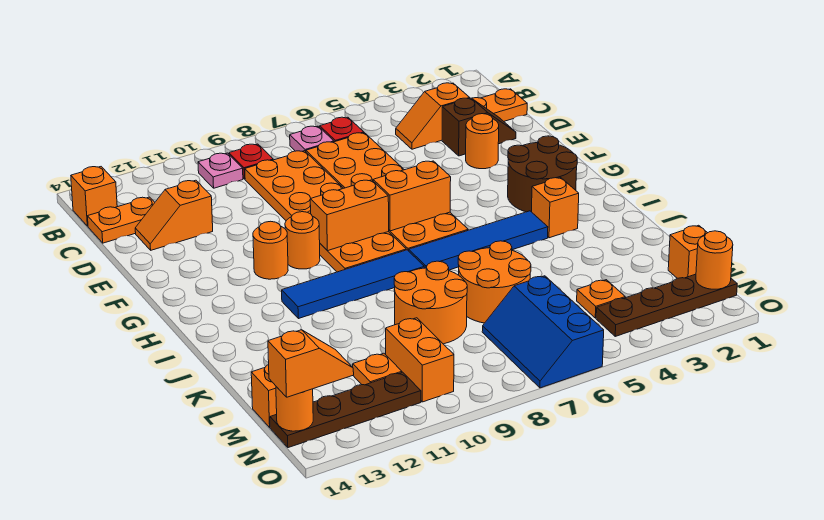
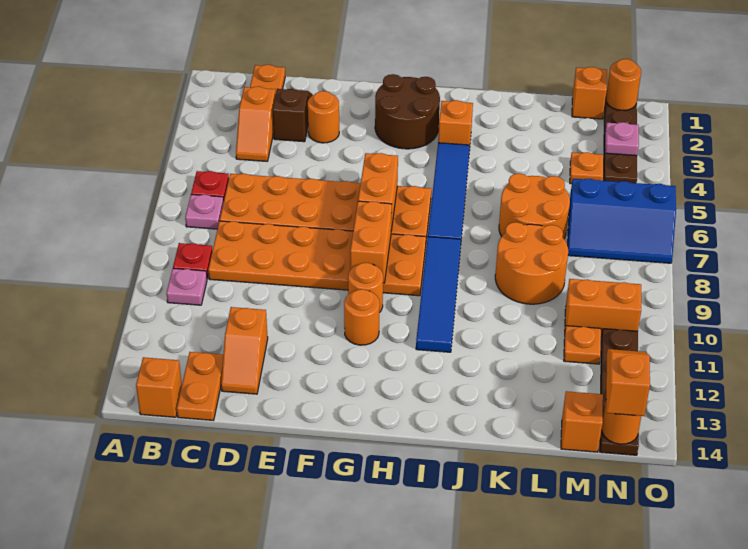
none -> pink 1x1 plate [605,122,639,156]

